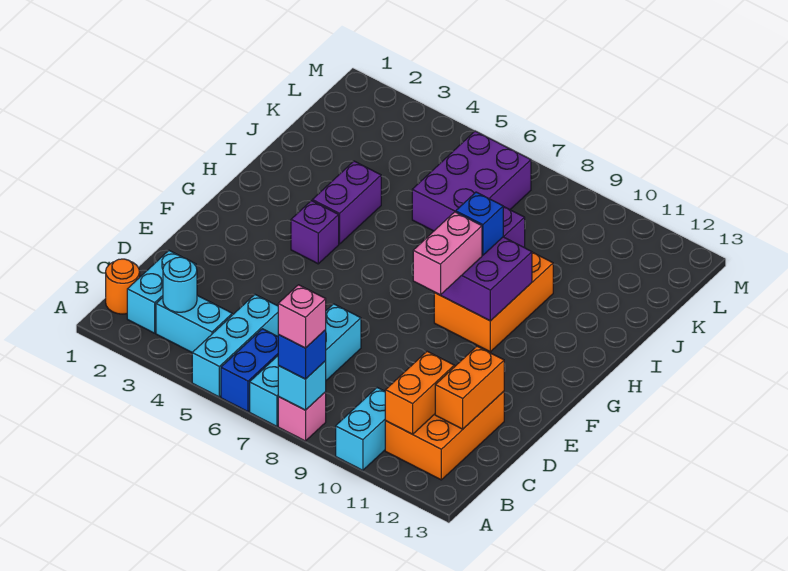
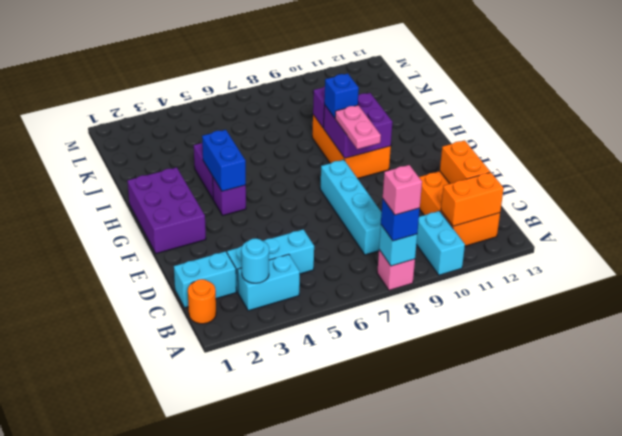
cyan 1x3 brick [192,295,278,397] -> cyan 1x3 brick turned to [227,229,314,292]
blue 1x2 brick [221,329,278,412] -> blue 1x2 brick moved to [202,130,246,191]
cyan 1x4 brick [250,304,361,426] -> cyan 1x4 brick moved to [320,160,382,255]
cyan 1x2 brick [127,251,196,333] -> cyan 1x2 brick turned to [174,251,236,308]
orange 1x2 brick [385,351,454,434] -> orange 1x2 brick turned to [441,172,504,226]
pink 1x2 brick [413,212,482,295] -> pink 1x2 plate [335,105,381,149]
purple 2x3 brick [412,131,531,231] -> purple 2x3 brick moved to [128,167,206,253]

